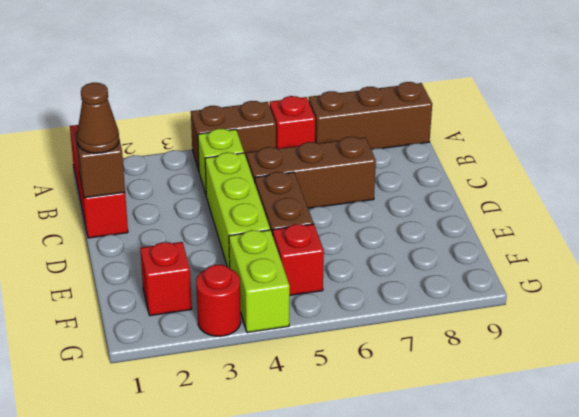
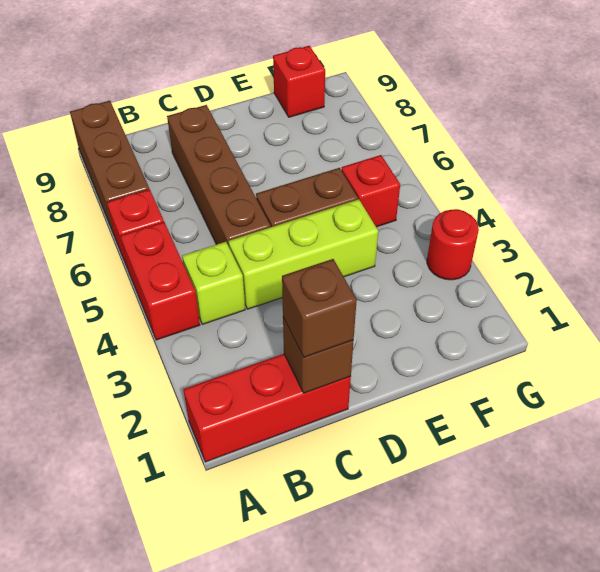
brown 1x2 brick [191,101,276,171] -> red 1x2 brick [121,222,200,340]
brown 1x1 cone [77,83,119,153] -> brown 1x1 brick [282,259,357,357]
brown 1x3 brick [246,137,376,208] -> brown 1x4 brick [167,105,271,246]
red 1x1 brick [140,242,192,316] -> red 1x1 brick moved to [273,46,325,117]
lime 1x2 brick [229,230,290,333] -> none

